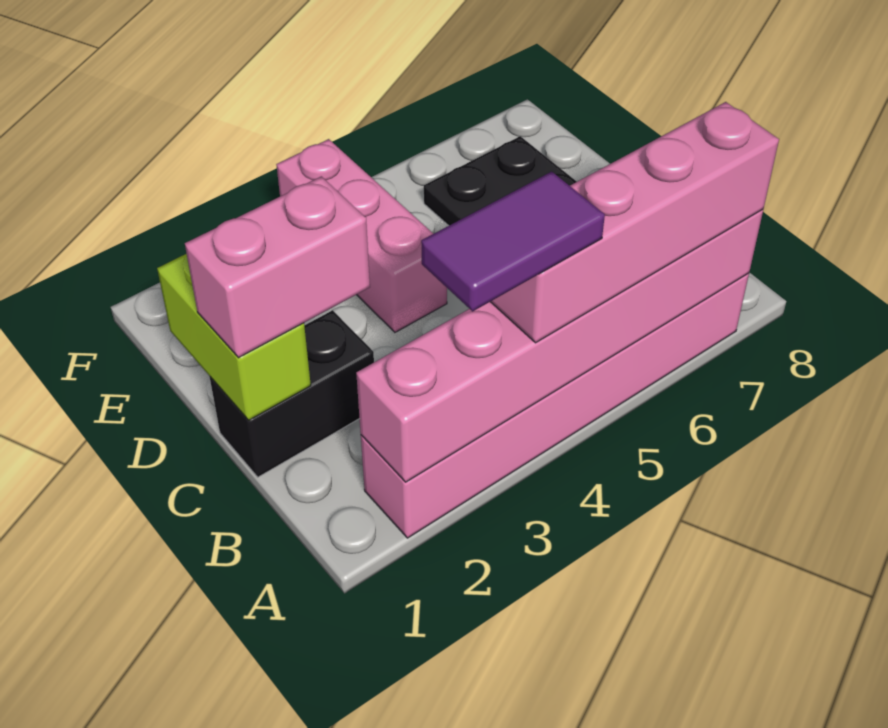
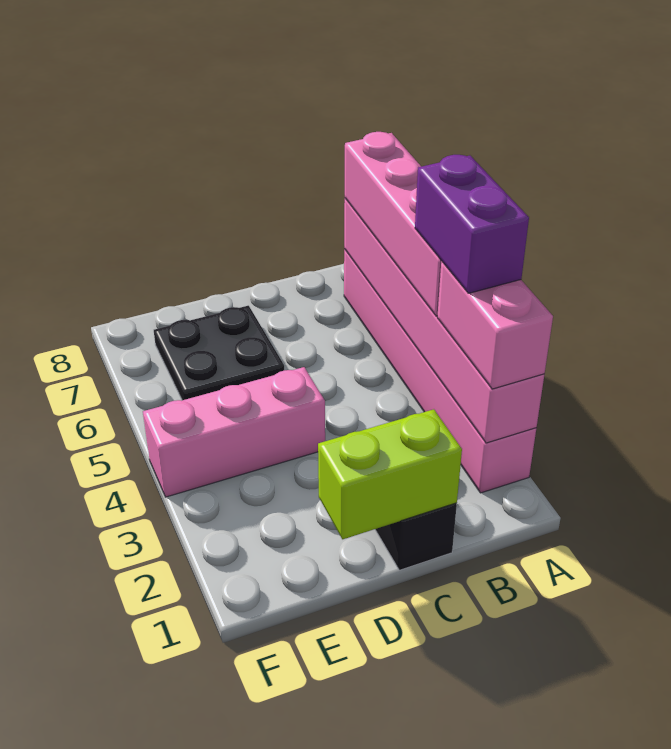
purple 1x2 tile [421,171,605,311] -> purple 1x2 brick [415,155,529,293]
pink 1x2 brick [185,176,370,358] -> pink 1x2 brick moved to [437,261,553,389]

